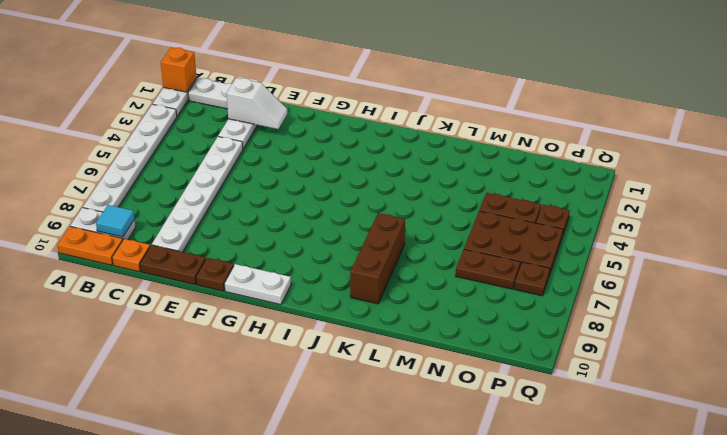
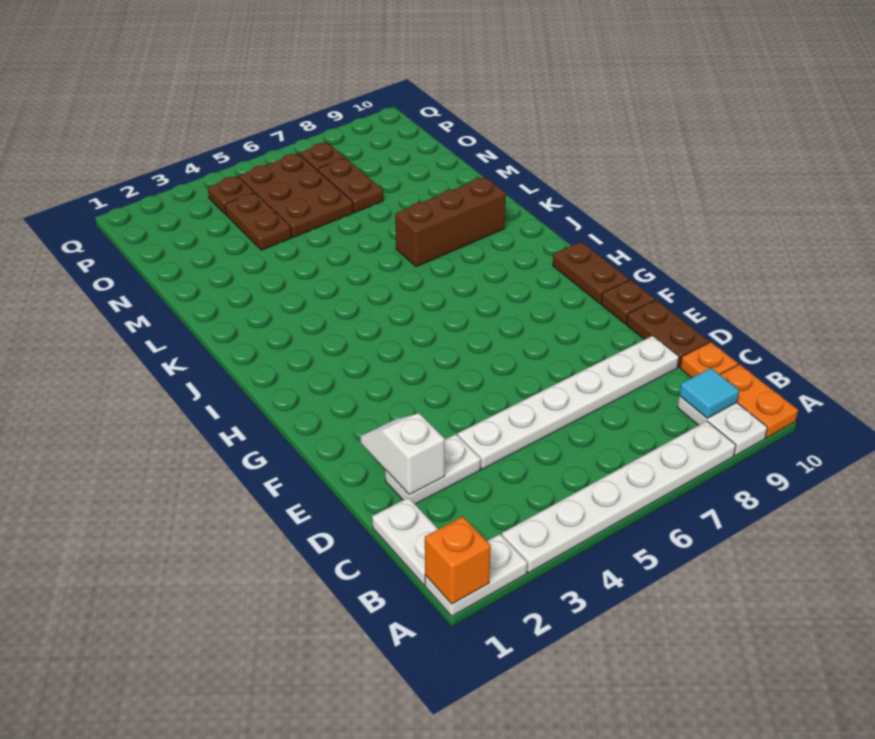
white 1x2 plate [224,264,291,305] -> brown 1x2 plate [553,242,629,304]

